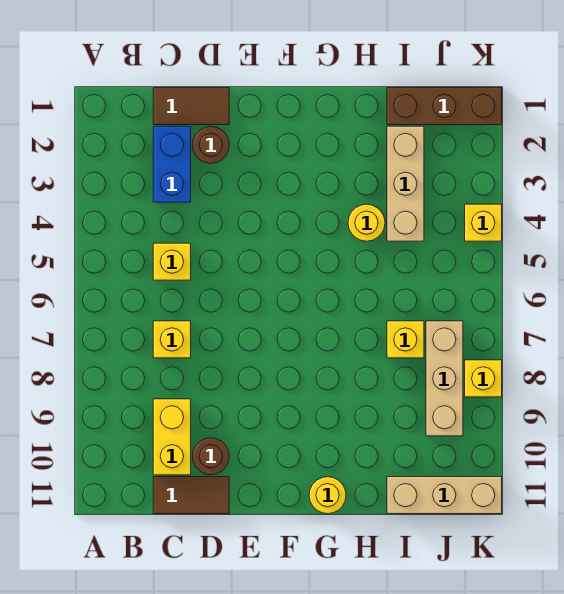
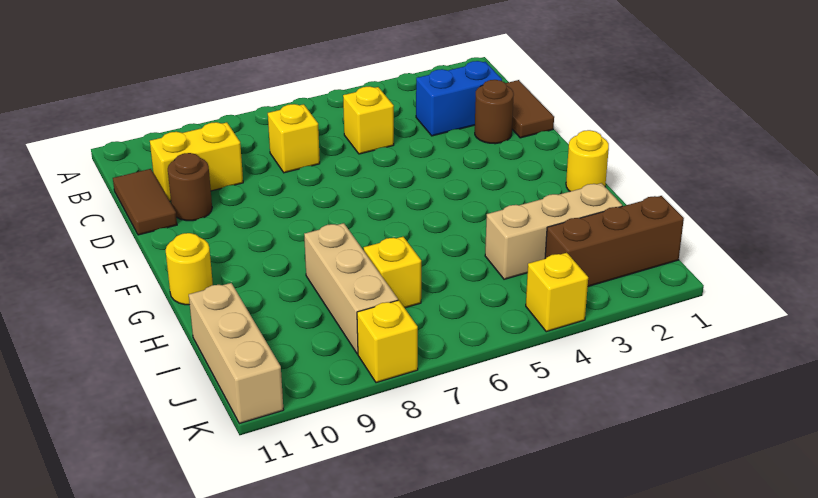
yellow 1x1 round brick [348,204,385,241] -> yellow 1x1 round brick moved to [566,130,609,191]
brown 1x3 brick [387,88,502,125] -> brown 1x3 brick turned to [545,196,684,286]
tan 1x3 brick [426,321,463,436] -> tan 1x3 brick turned to [304,223,398,354]

